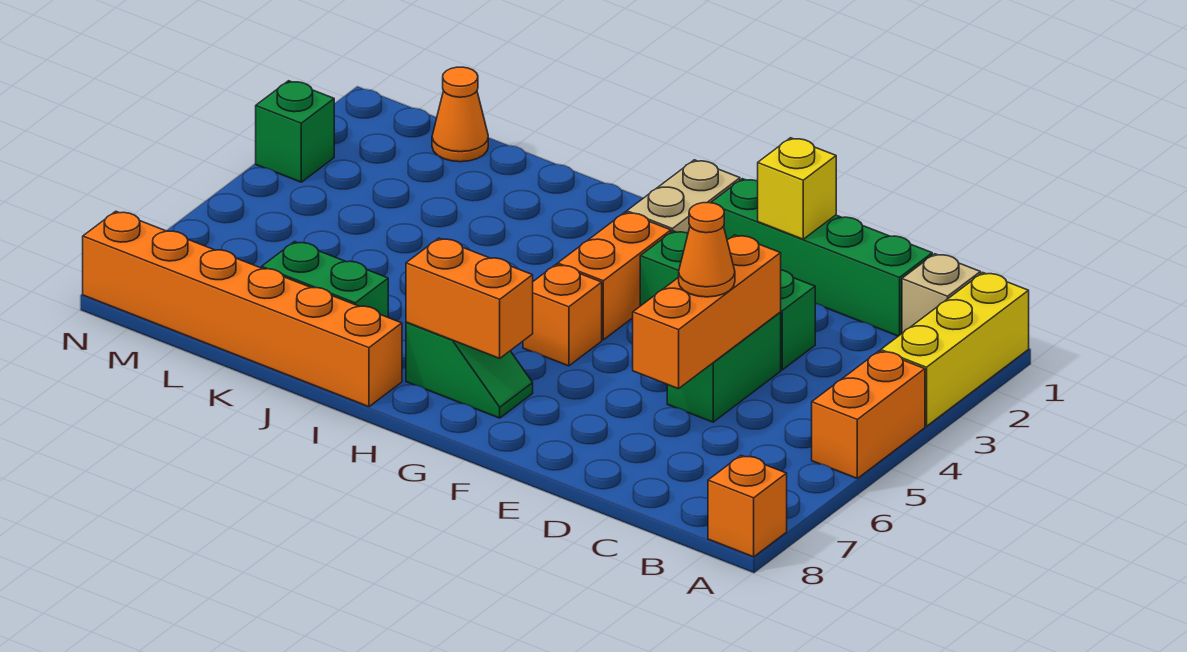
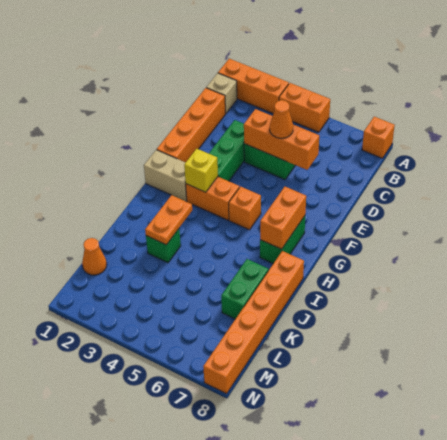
yellow 1x3 brick [881,273,1029,426] -> orange 1x3 brick [218,59,289,113]
green 1x4 brick [711,179,932,336] -> orange 1x4 brick [157,88,225,162]
yellow 1x1 brick [758,138,836,239] -> yellow 1x1 brick moved to [184,149,218,192]
green 1x2 slope [406,322,533,418] -> green 1x2 brick [260,216,305,263]
none -> orange 1x2 plate [145,195,192,245]
green 1x1 brick [256,81,334,182] -> green 1x1 brick moved to [146,229,181,263]

